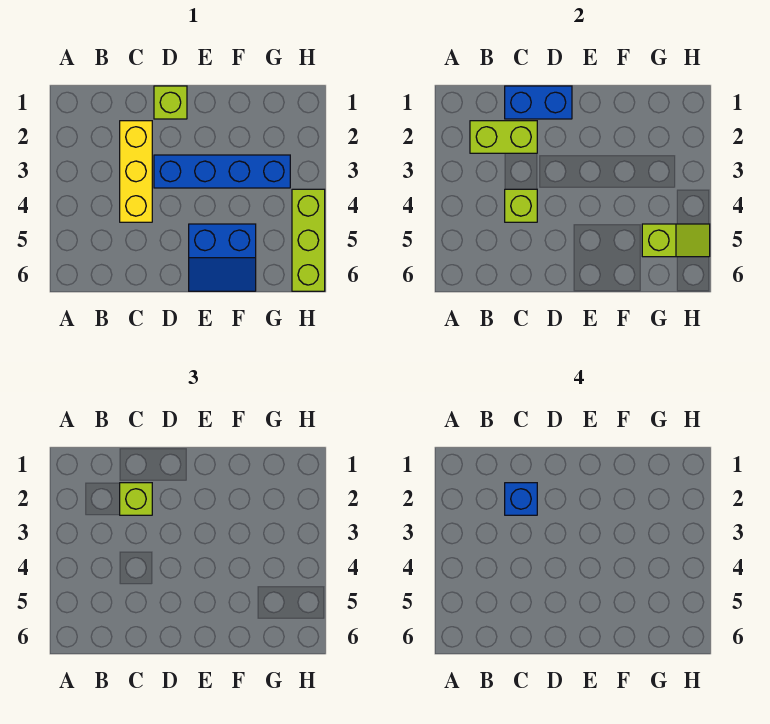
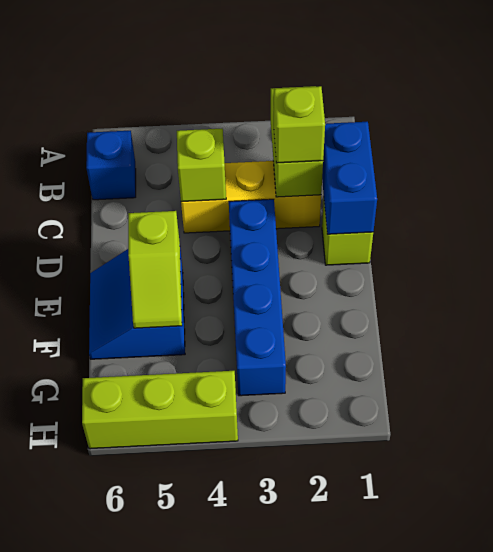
blue 1x1 brick [505,483,537,515] -> blue 1x1 brick moved to [86,131,136,200]
lime 1x2 slope [642,224,710,257] -> lime 1x2 slope moved to [128,211,182,328]

